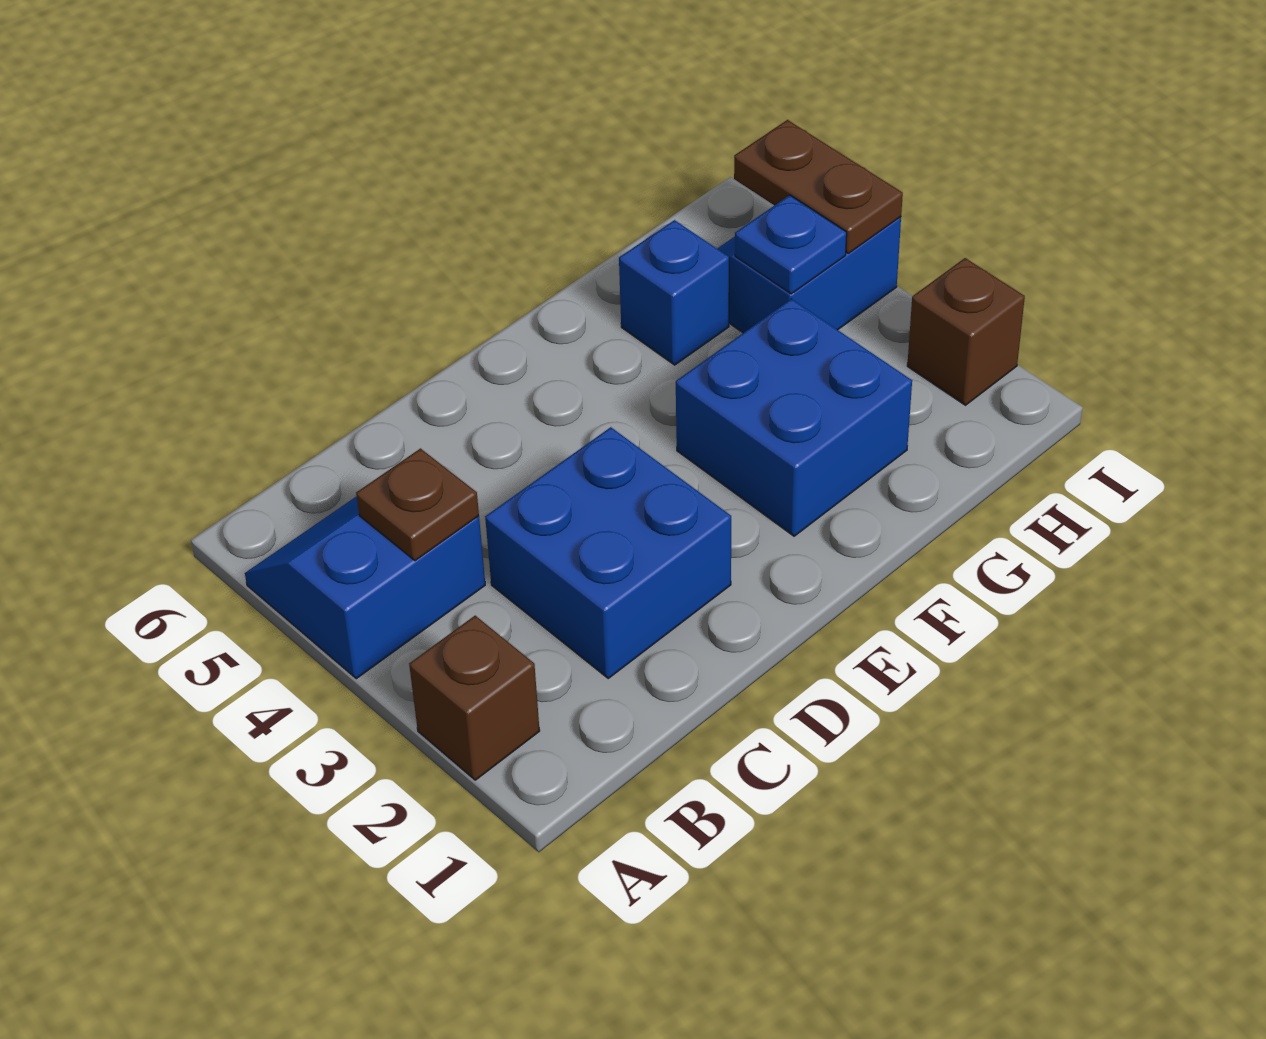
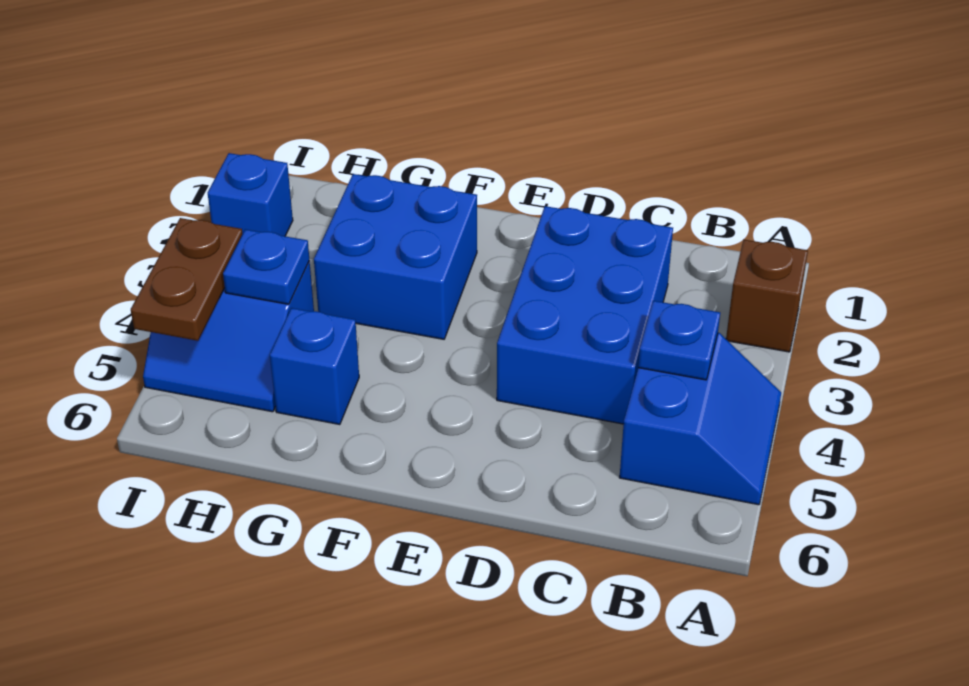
blue 2x2 slope [245,496,485,679] -> blue 2x2 slope turned to [619,333,781,505]
brown 1x1 plate [356,449,479,561] -> blue 1x1 plate [638,301,720,380]
blue 2x2 brick [485,427,731,678] -> blue 2x3 brick [497,206,673,424]
brown 1x1 brick [907,258,1025,405] -> blue 1x1 brick [208,153,293,236]

